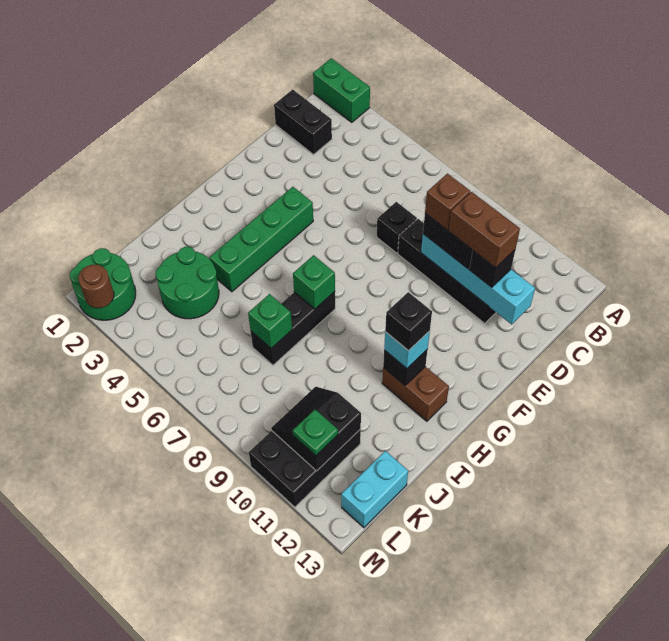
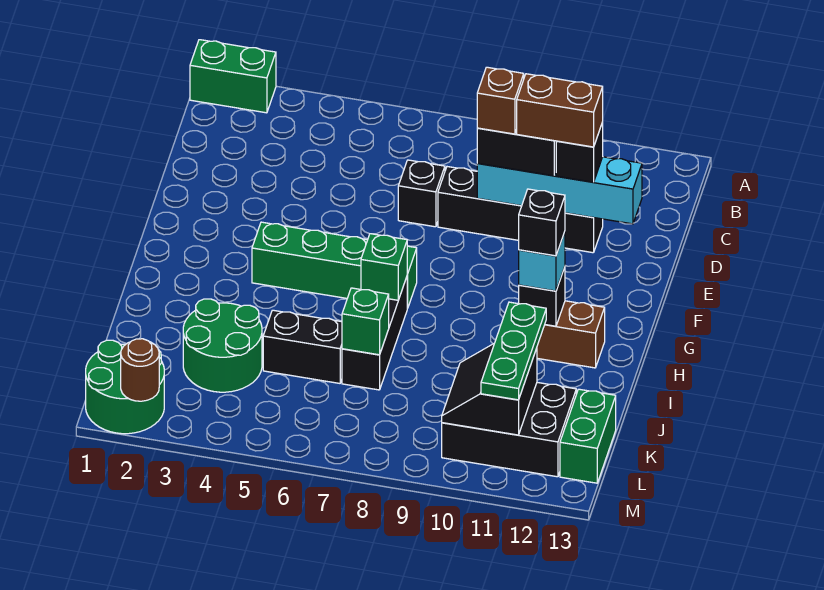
black 1x2 brick [274,89,332,155] -> black 1x2 brick moved to [263,310,342,383]
green 1x4 brick [210,187,313,292] -> green 1x4 brick turned to [252,222,417,308]
black 2x3 brick [249,429,361,507] -> black 2x3 brick turned to [442,383,576,477]
cyan 1x2 brick [341,451,408,528] -> green 1x2 brick [560,389,616,483]
green 1x1 plate [293,409,338,456] -> green 1x3 plate [481,302,546,400]

